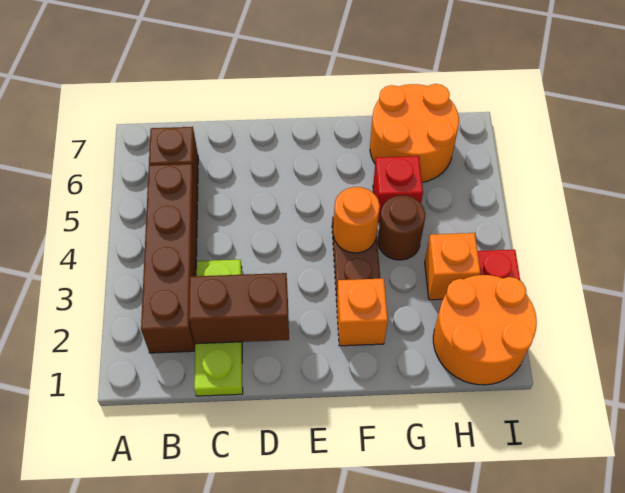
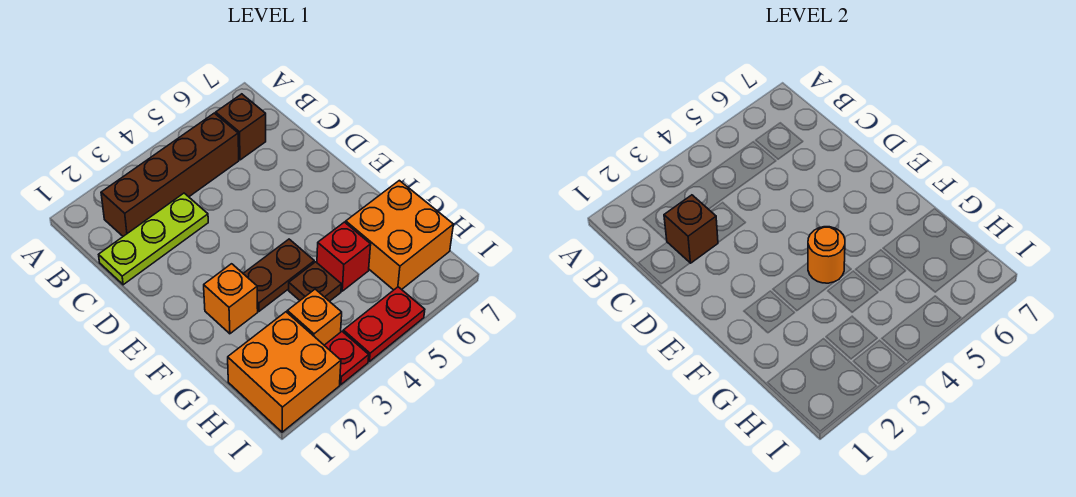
brown 1x2 brick [189,273,289,344] -> brown 1x1 brick [664,195,718,263]
brown 1x1 round brick [378,195,425,260] -> brown 1x1 plate [289,262,341,301]
orange 2x2 round brick [370,84,459,182] -> orange 2x2 brick [346,180,453,290]
orange 2x2 round brick [433,275,537,385] -> orange 2x2 brick [228,312,341,432]
none -> red 1x2 plate [343,287,425,361]

